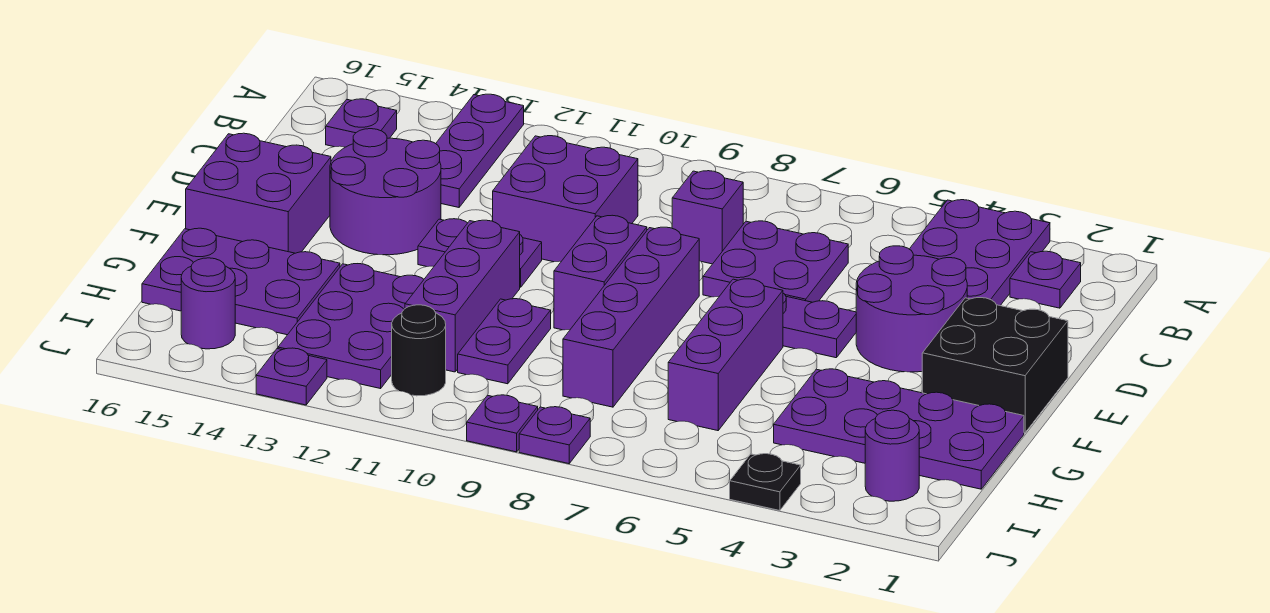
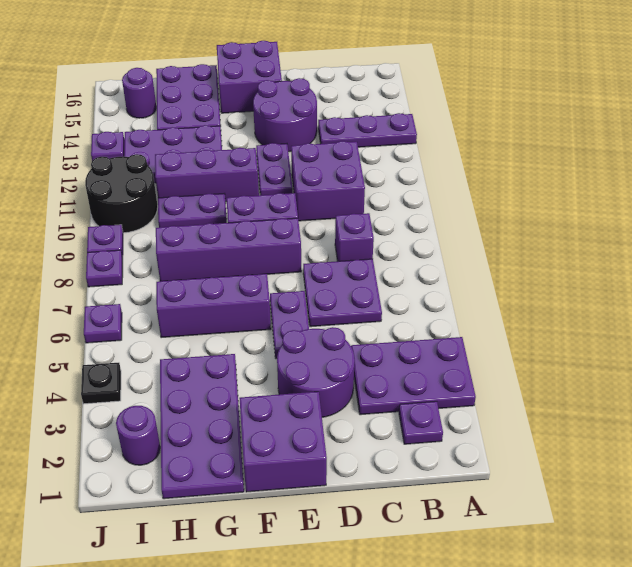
purple 1x1 plate [326,99,397,147] -> purple 1x1 plate moved to [84,304,122,343]
black 2x2 brick [922,298,1068,433] -> purple 2x2 brick [239,392,327,492]
black 1x1 round brick [392,305,446,396] -> black 2x2 round brick [85,154,158,233]

